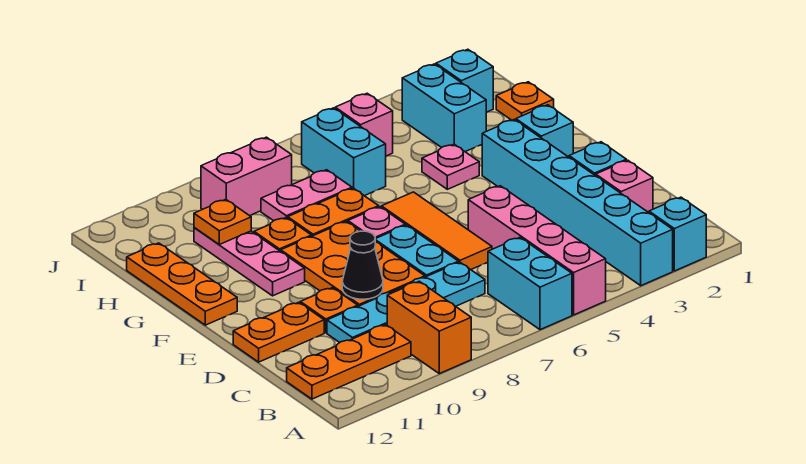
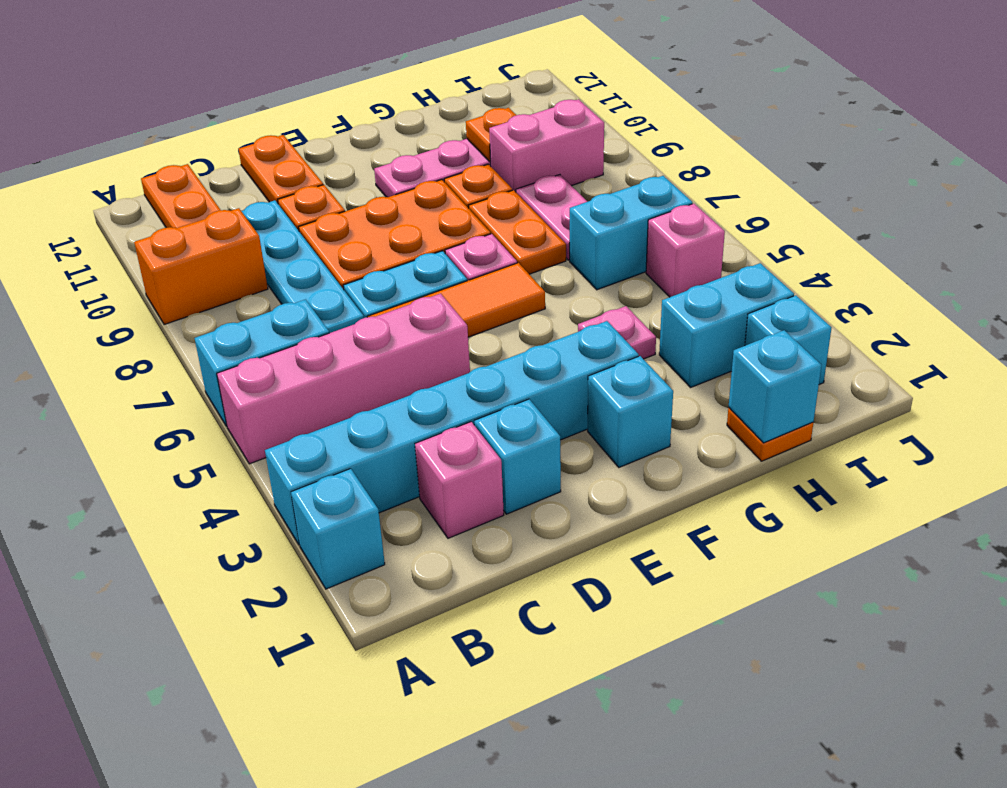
black 1x1 cone [342,231,383,299] -> none
orange 1x3 plate [127,243,237,325] -> none
none -> cyan 1x1 brick [729,330,821,443]
pink 1x2 brick [201,137,292,216] -> pink 1x2 brick turned to [489,99,604,192]

